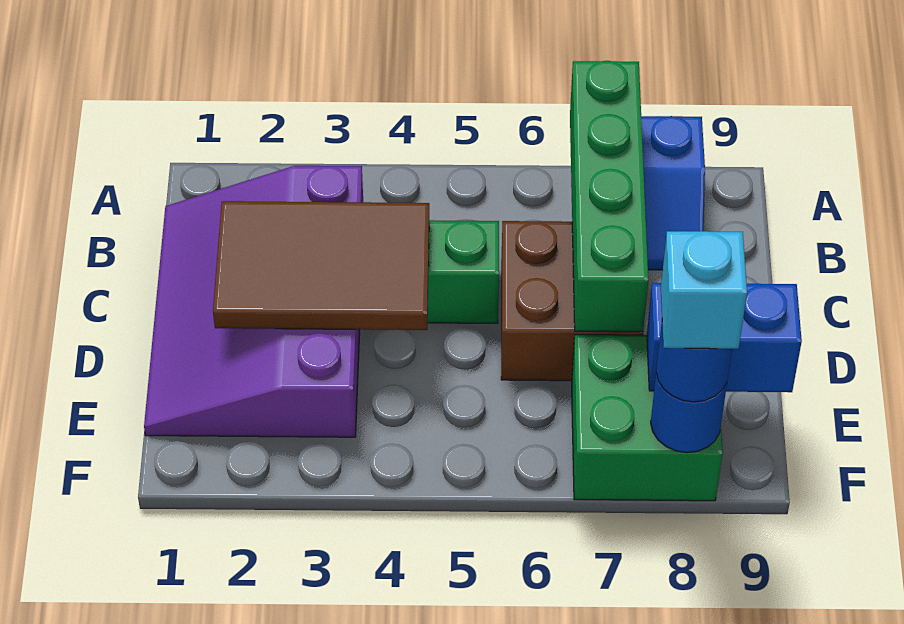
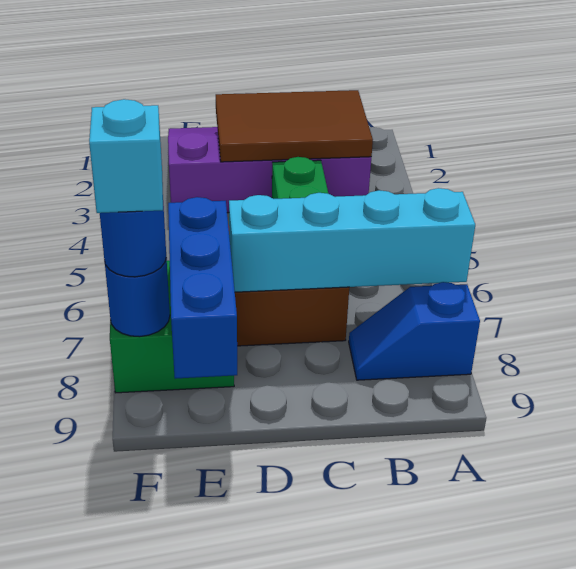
green 1x4 brick [570,61,648,332] -> cyan 1x4 brick [229,188,475,292]
brown 2x3 tile [213,201,429,330] -> brown 2x3 tile turned to [216,90,373,162]
blue 1x2 brick [647,283,802,392] -> blue 1x3 brick [168,197,237,379]

